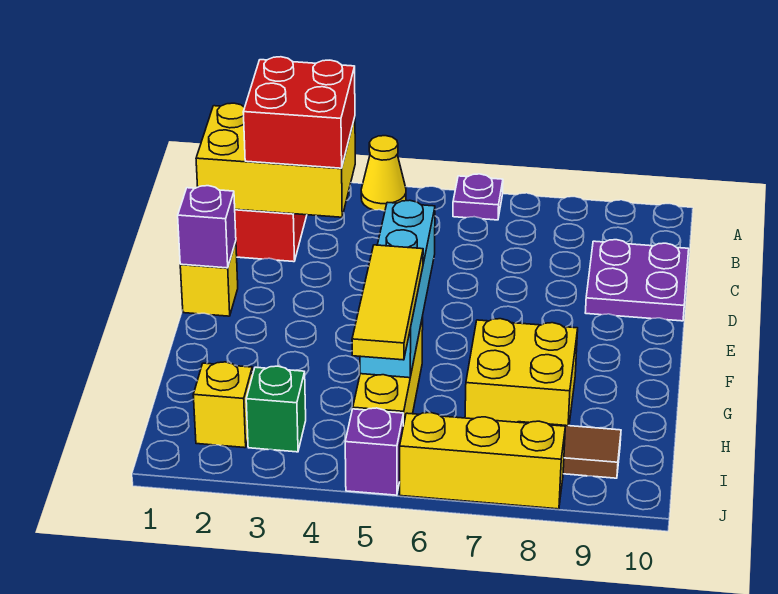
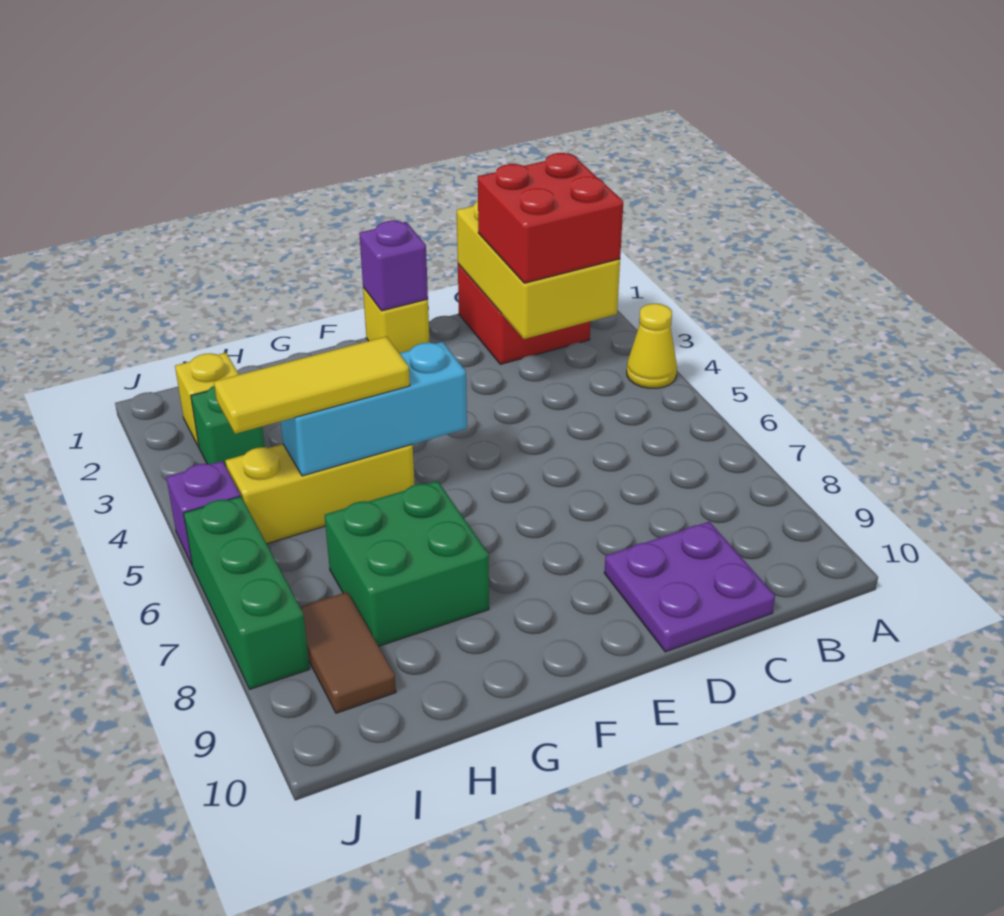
purple 1x1 plate [453,174,503,220] -> none
cyan 1x4 brick [360,200,435,378] -> cyan 1x3 brick [280,342,467,476]
yellow 2x2 brick [465,319,578,426] -> green 2x2 brick [325,481,489,646]
yellow 1x3 brick [400,413,565,509] -> green 1x3 brick [184,496,310,689]

